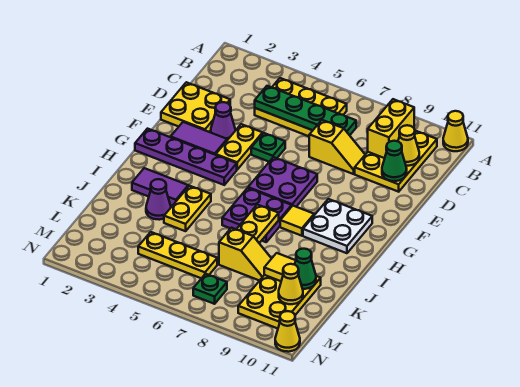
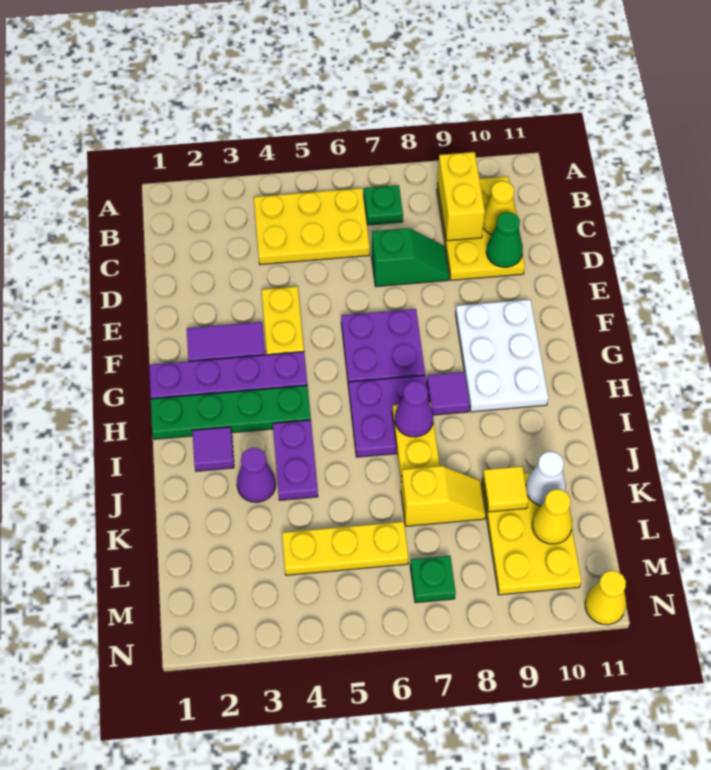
yellow 1x1 cone [443,111,468,151] -> none
green 1x4 plate [255,86,356,135] -> green 1x4 plate moved to [151,386,311,439]
yellow 2x2 plate [161,82,230,132] -> none
yellow 1x2 slope [309,120,365,174] -> green 1x2 slope [372,228,449,287]
purple 1x1 cone [211,102,235,140] -> purple 1x1 cone moved to [395,381,433,437]
green 1x1 plate [251,133,285,162] -> green 1x1 plate moved to [364,185,403,225]
white 2x2 plate [303,199,372,253] -> white 2x3 plate [456,300,548,412]
yellow 1x1 tile [280,206,314,236] -> purple 1x1 tile [427,372,469,415]
purple 1x2 tile [132,168,188,206] -> purple 1x1 tile [193,427,234,471]
yellow 1x2 plate [164,186,211,231] -> purple 1x2 plate [273,420,318,500]
green 1x1 cone [295,249,316,289] -> white 1x1 cone [526,451,566,506]

